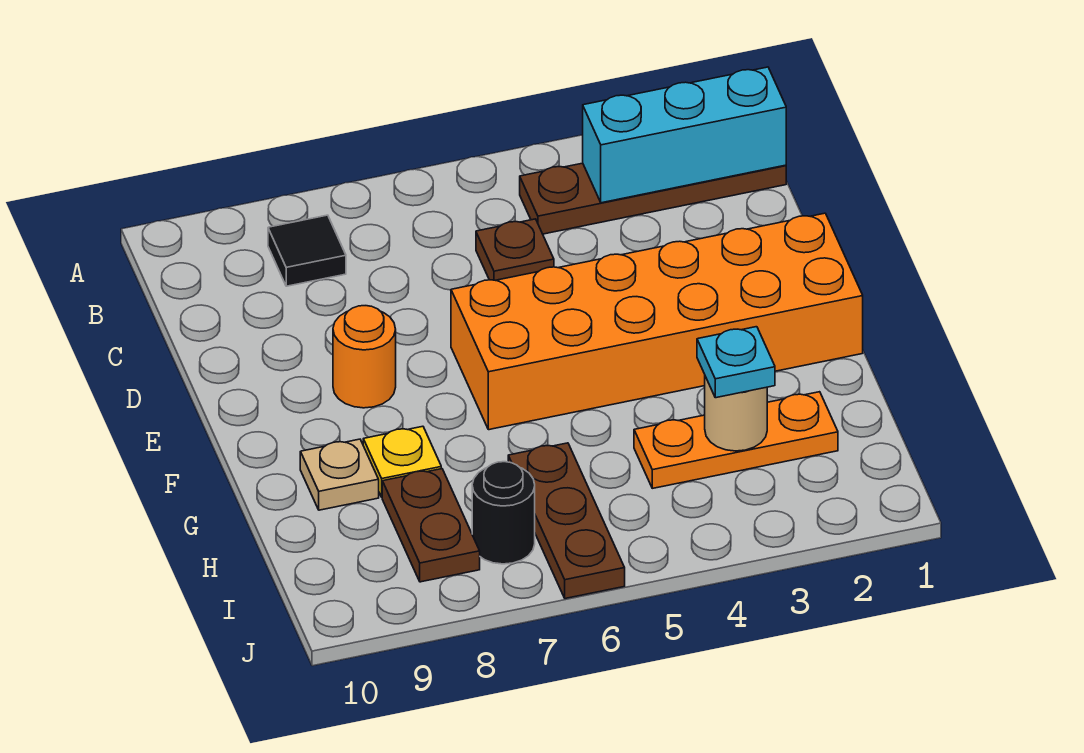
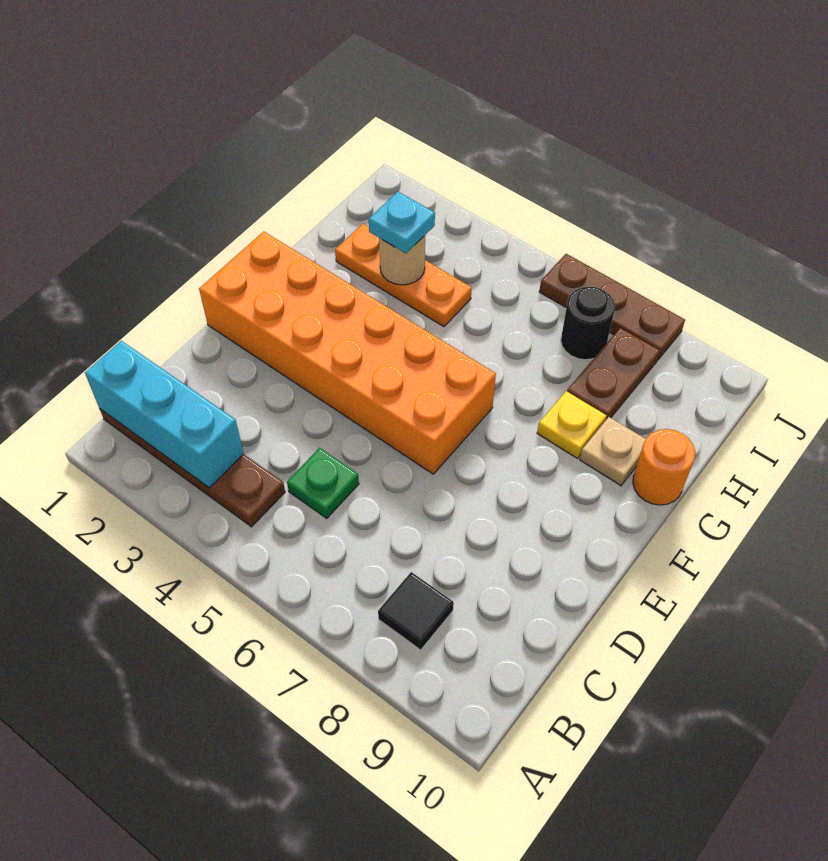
brown 1x1 plate [476,219,554,280] -> green 1x1 plate [287,448,359,518]
orange 1x1 round brick [333,306,396,408] -> orange 1x1 round brick moved to [633,429,695,505]
brown 1x3 plate [508,443,625,599] -> brown 1x3 plate turned to [539,254,685,360]

